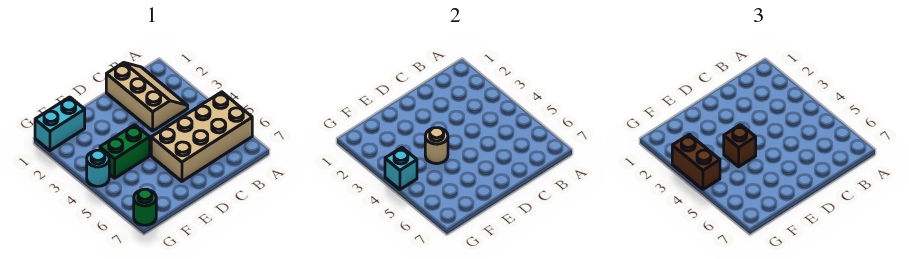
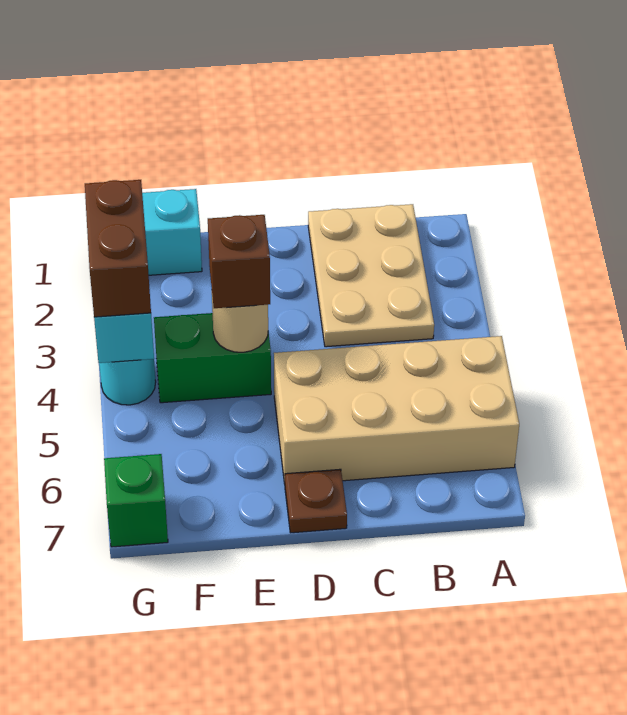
tan 2x3 slope [106,63,188,131] -> tan 2x3 plate [308,204,434,347]
none -> brown 1x1 plate [285,469,347,533]
green 1x1 round brick [134,189,156,225] -> green 1x1 brick [104,454,168,547]

